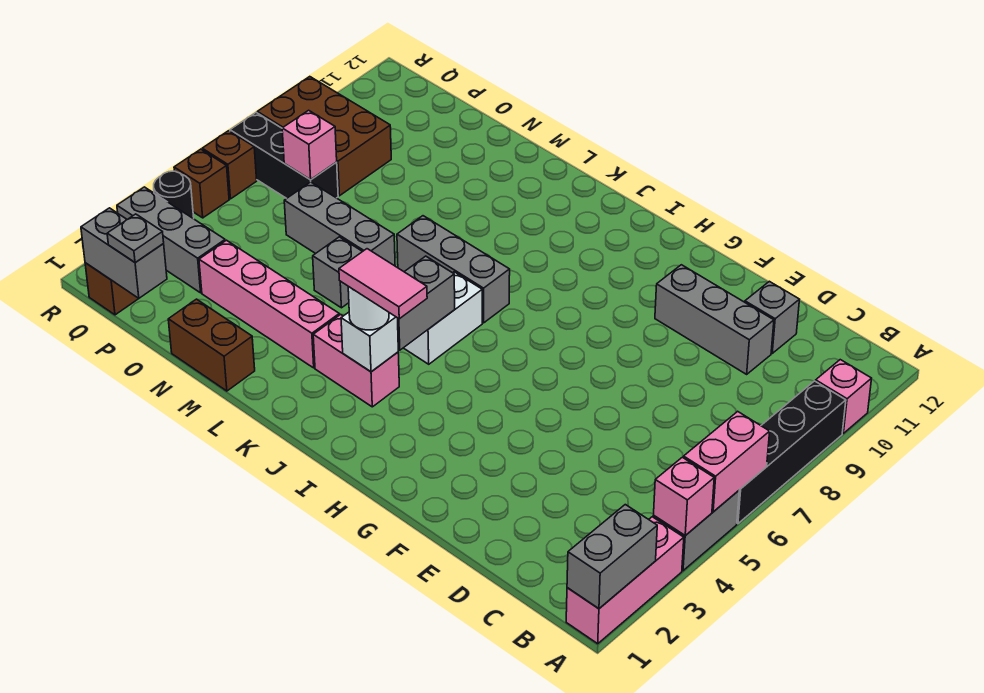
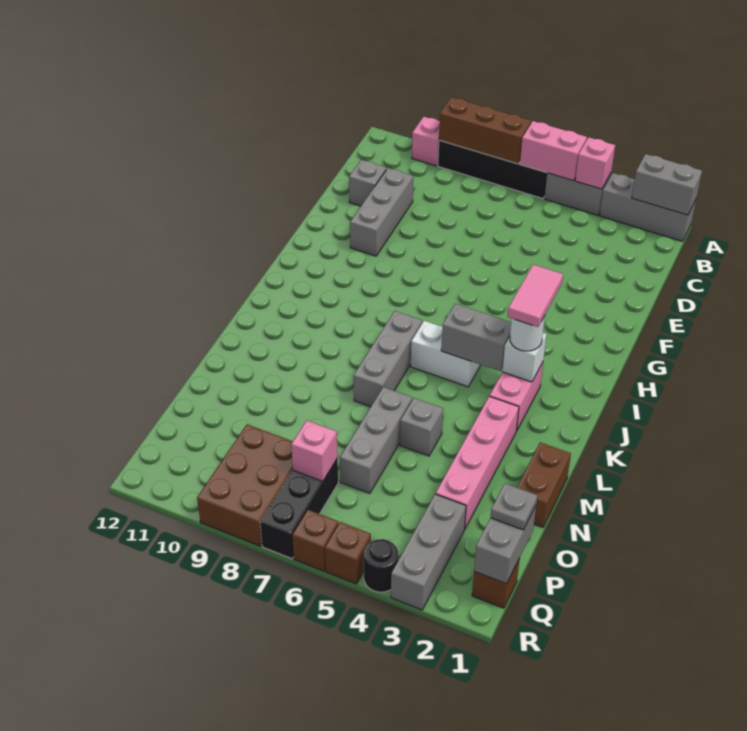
pink 1x3 brick [566,517,684,644] -> grey 1x3 brick [599,173,696,241]
none -> brown 1x3 brick [439,97,531,164]

